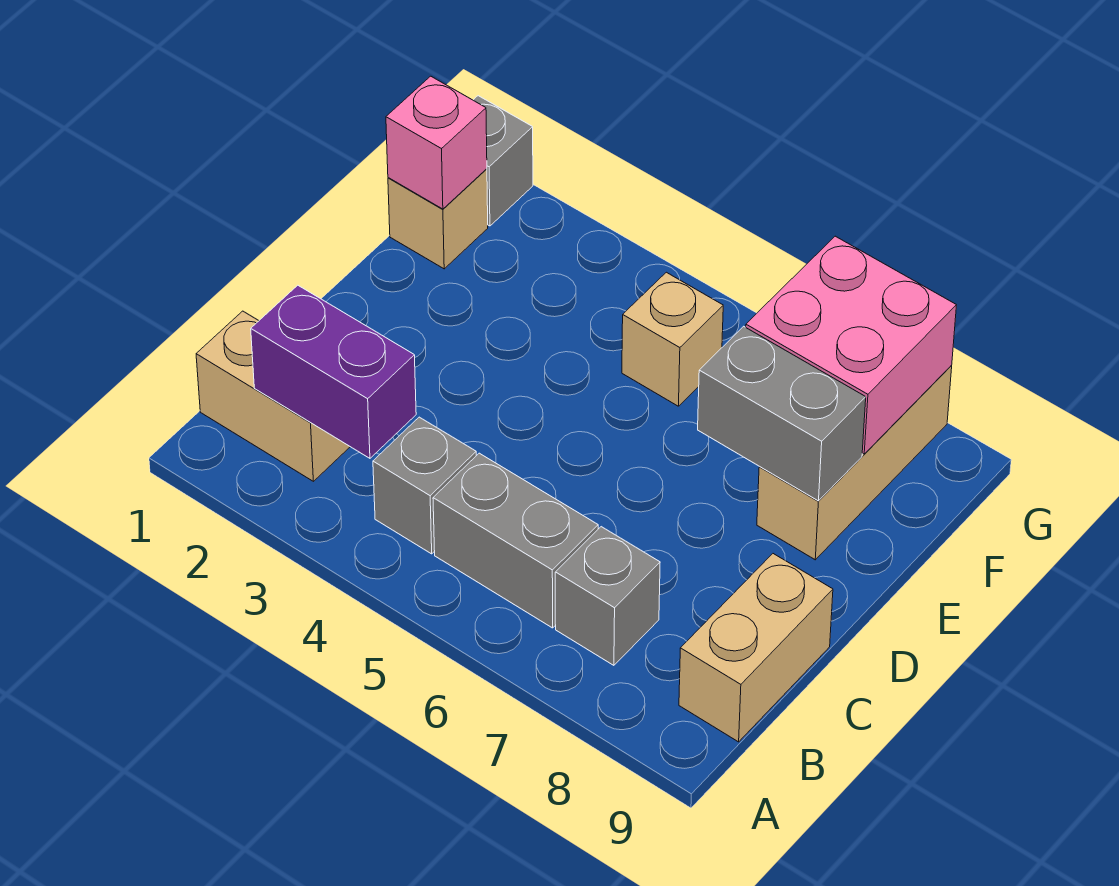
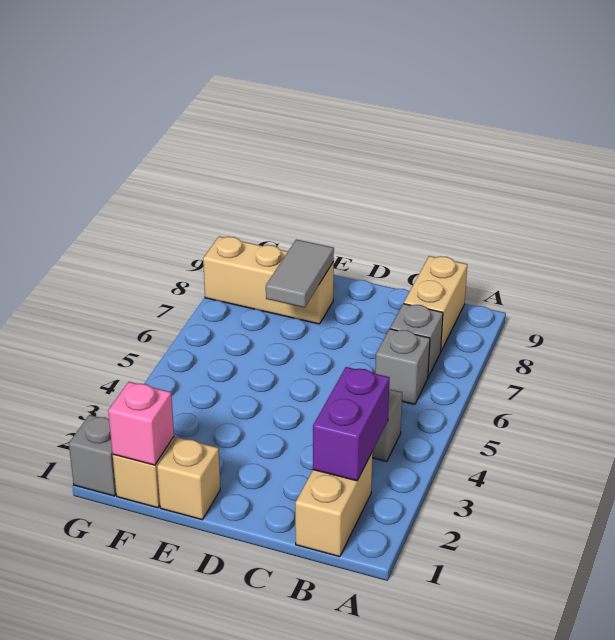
grey 1x2 brick [433,453,598,628] -> grey 1x1 brick [375,329,430,404]
tan 1x2 brick [679,554,833,742] -> tan 1x2 brick turned to [404,256,467,351]
grey 1x2 brick [698,326,866,501] -> grey 1x2 tile [266,240,334,308]
tan 1x1 brick [622,272,723,406] -> tan 1x1 brick moved to [157,437,220,520]
pink 2x2 brick [746,236,956,454] -> none

